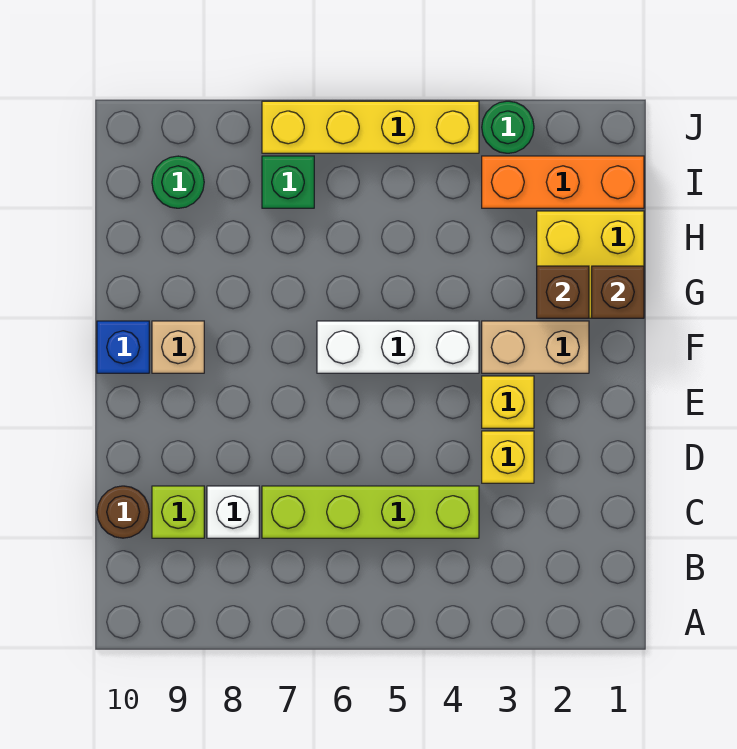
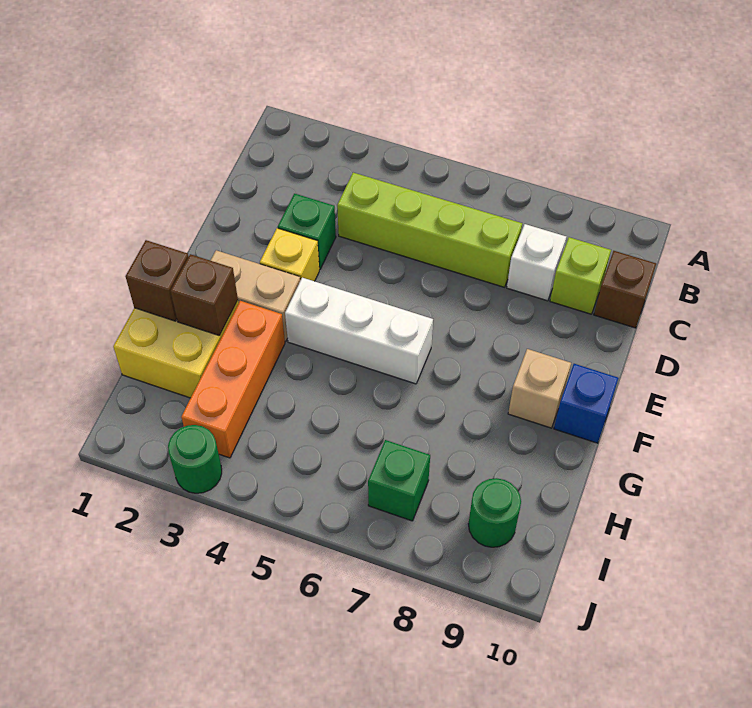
brown 1x1 round brick [97,486,149,538] -> brown 1x1 brick [594,251,656,328]
yellow 1x1 brick [482,431,534,483] -> green 1x1 brick [278,194,336,270]
orange 1x3 brick [482,156,644,208] -> orange 1x3 brick turned to [181,301,285,458]
yellow 1x4 brick [262,101,479,153] -> none

